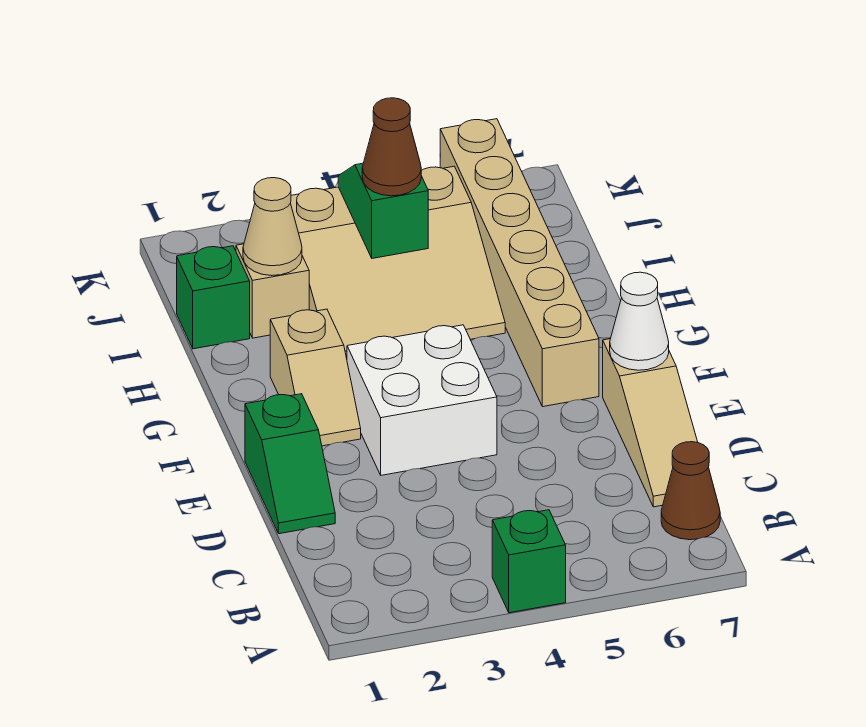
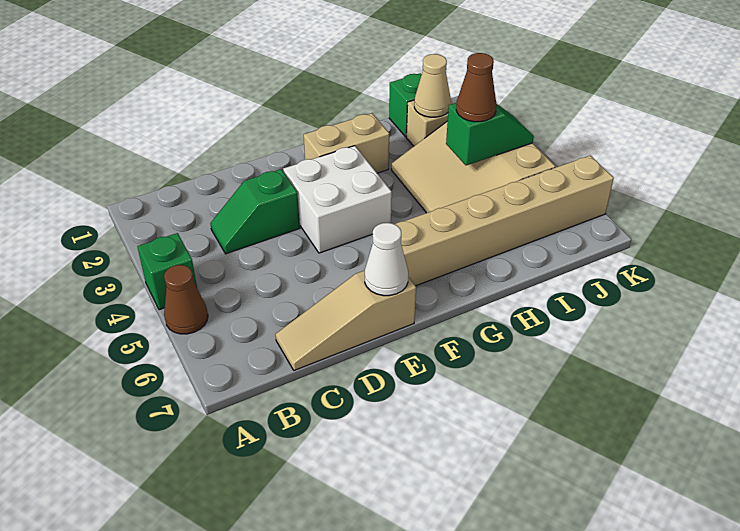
brown 1x1 cone [661,442,720,540] -> brown 1x1 cone moved to [164,265,208,334]
green 1x2 slope [245,394,335,534] -> green 1x2 slope moved to [210,169,300,254]
tan 1x2 slope [270,309,361,446] -> tan 1x2 brick [304,113,389,173]

